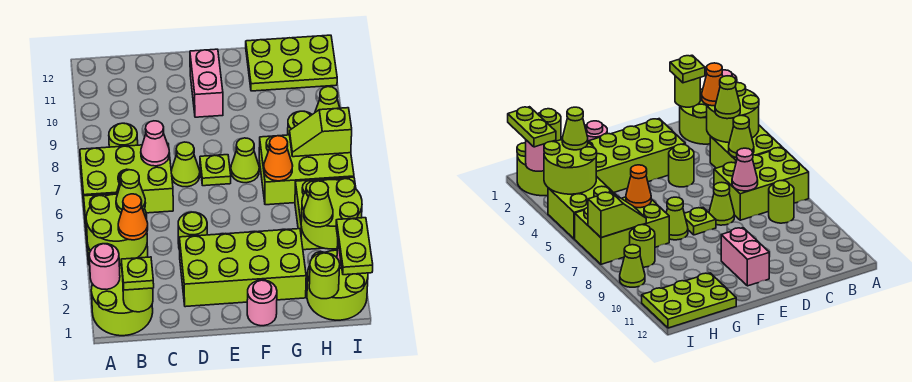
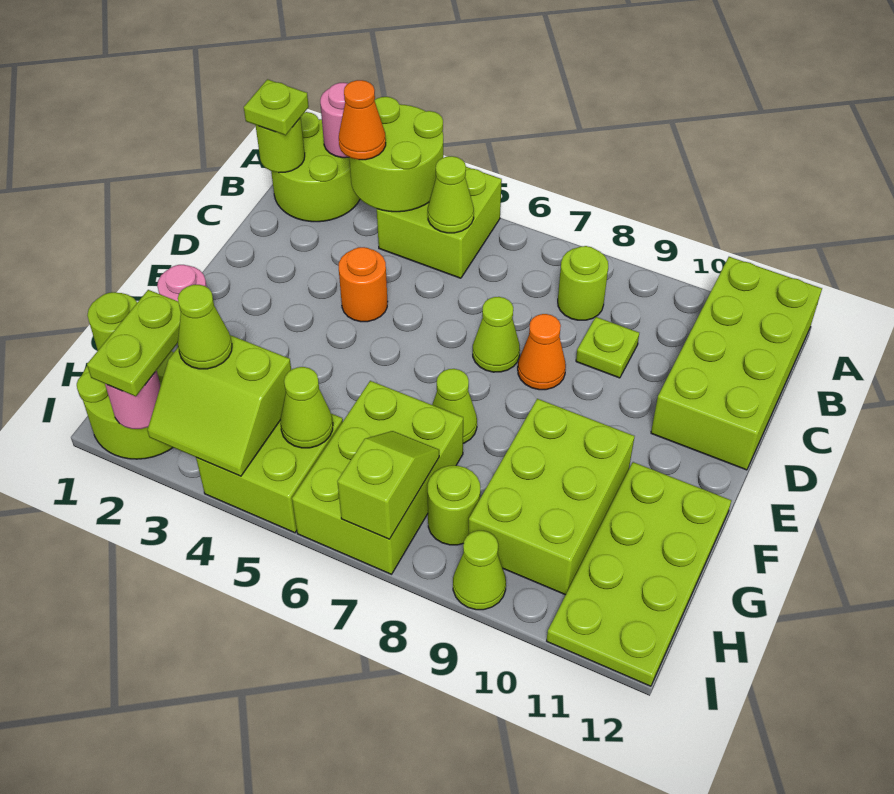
lime 2x3 brick [80,143,173,215] -> lime 2x3 brick moved to [468,399,635,595]
lime 1x1 cone [116,170,146,212] -> lime 1x1 cone moved to [280,367,333,448]
pink 1x1 cone [141,121,170,166] -> none
lime 2x4 brick [179,229,306,307] -> lime 2x4 brick moved to [651,257,822,470]
lime 1x1 round brick [178,212,207,250] -> orange 1x1 round brick [339,247,388,322]
lime 1x1 plate [200,155,231,186] -> lime 1x1 plate moved to [576,317,639,378]
pink 1x2 brick [190,49,223,117] -> none
orange 1x1 cone [264,136,293,181] -> orange 1x1 cone moved to [518,314,566,390]
lime 2x3 plate [246,35,337,91] -> lime 2x4 plate [547,462,731,686]
lime 2x2 round brick [301,179,362,249] -> lime 2x2 slope [148,335,291,476]
lime 1x2 plate [336,218,373,275] -> lime 1x2 plate turned to [87,290,181,396]

